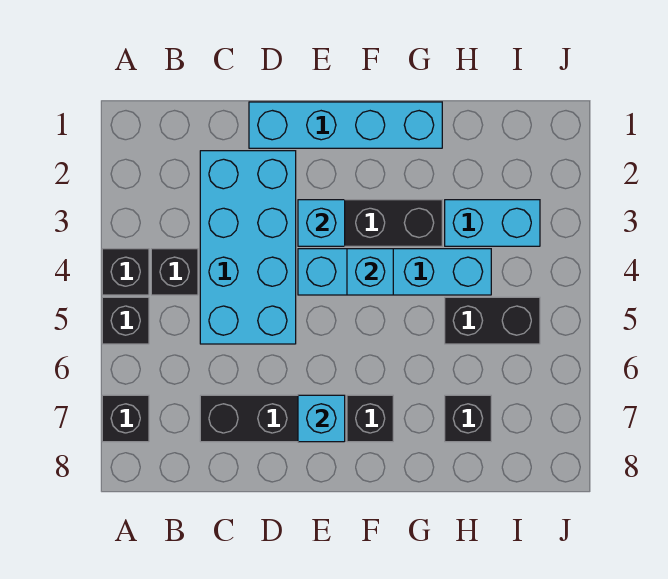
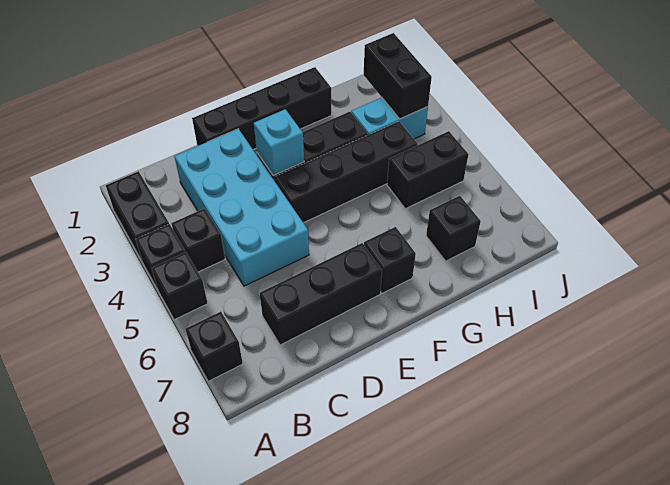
none -> black 1x2 brick [106,171,169,261]
cyan 1x4 brick [249,102,442,148] -> black 1x4 brick [192,67,331,150]
cyan 1x4 brick [298,249,491,295] -> black 1x4 brick [274,121,418,223]
cyan 1x1 brick [298,395,345,442] -> none
cyan 1x1 brick [347,249,393,295] -> none
none -> black 1x2 brick [364,33,432,119]

